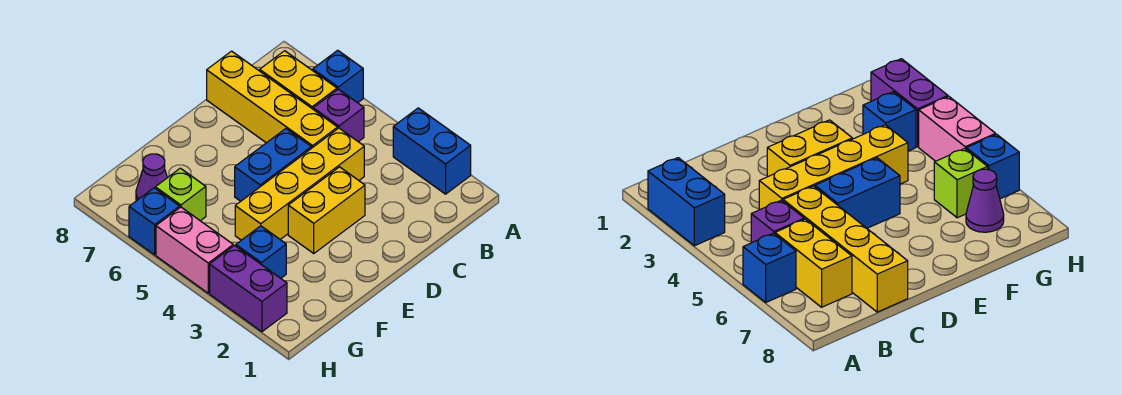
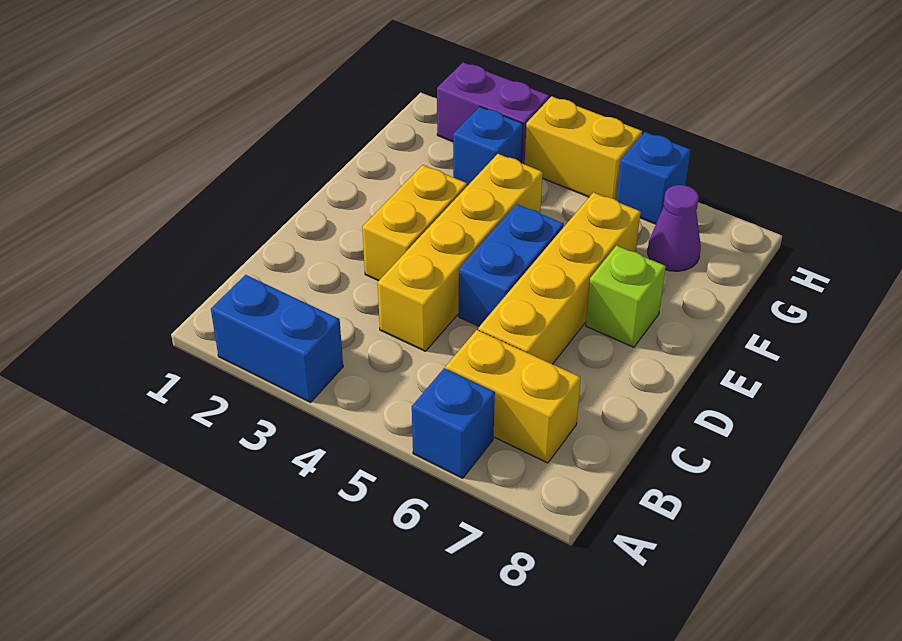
purple 1x1 brick [313,89,364,142] -> none
yellow 1x4 brick [207,51,338,148] -> yellow 1x4 brick turned to [478,192,641,364]
lime 1x1 brick [155,168,206,221] -> lime 1x1 brick moved to [586,246,666,347]
pink 1x2 brick [156,207,233,293] -> yellow 1x2 brick [525,96,642,200]

